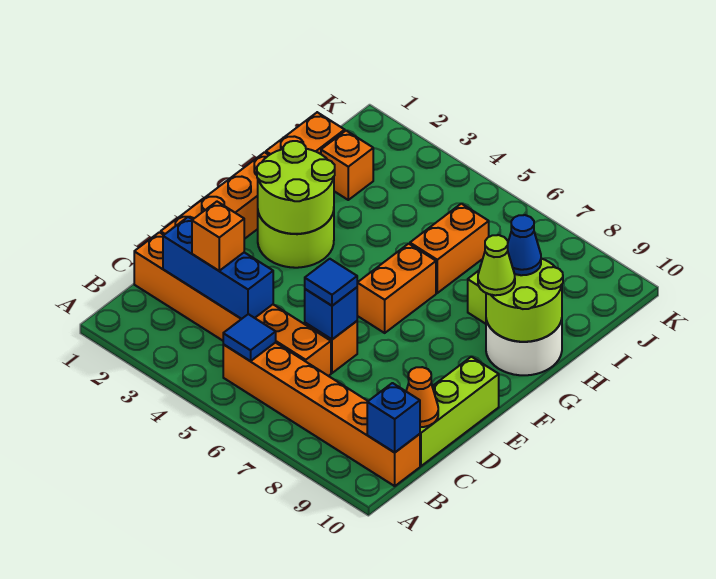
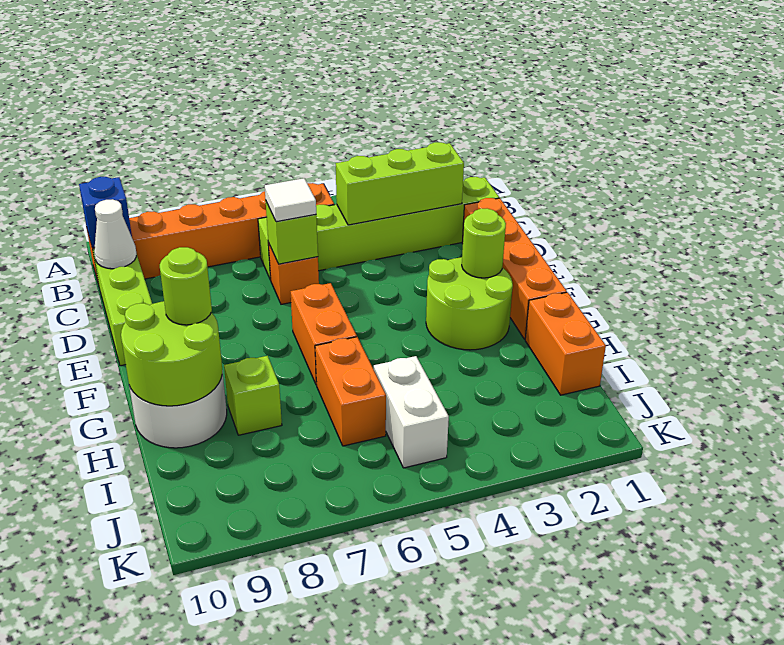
blue 1x1 tile [223,314,276,361] -> none
orange 1x6 brick [134,232,331,376] -> lime 1x6 brick [258,177,499,280]
blue 1x3 brick [163,217,273,319] -> lime 1x3 brick [336,142,464,225]
orange 1x1 brick [192,202,244,271] -> none
orange 1x1 cone [406,367,438,427] -> white 1x1 cone [94,199,136,269]
blue 1x1 brick [305,287,357,339] -> lime 1x1 brick [266,202,318,264]
blue 1x1 tile [305,259,357,306] -> white 1x1 tile [265,178,316,222]
lime 2x2 round brick [257,141,335,234] -> lime 1x1 round brick [462,209,506,278]
lime 1x1 cone [478,235,515,295] -> lime 1x1 round brick [160,247,212,325]
blue 1x1 cone [508,215,541,275] -> none
orange 1x1 brick [321,131,373,200] -> none
none -> white 1x2 brick [374,356,449,468]

